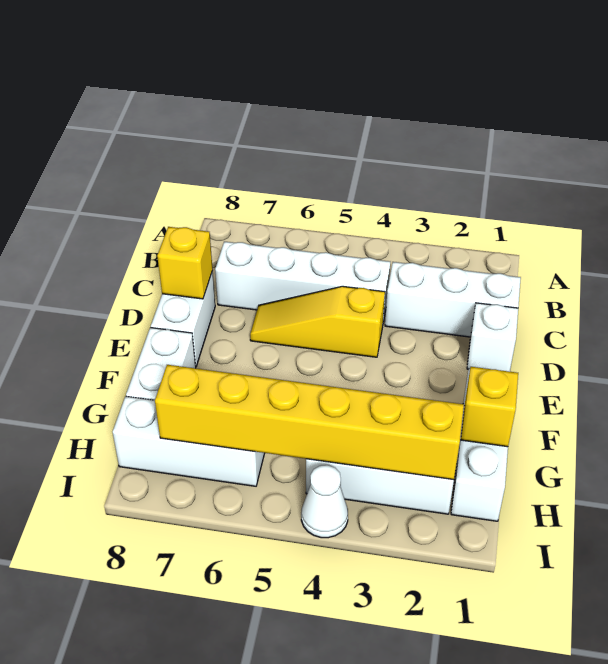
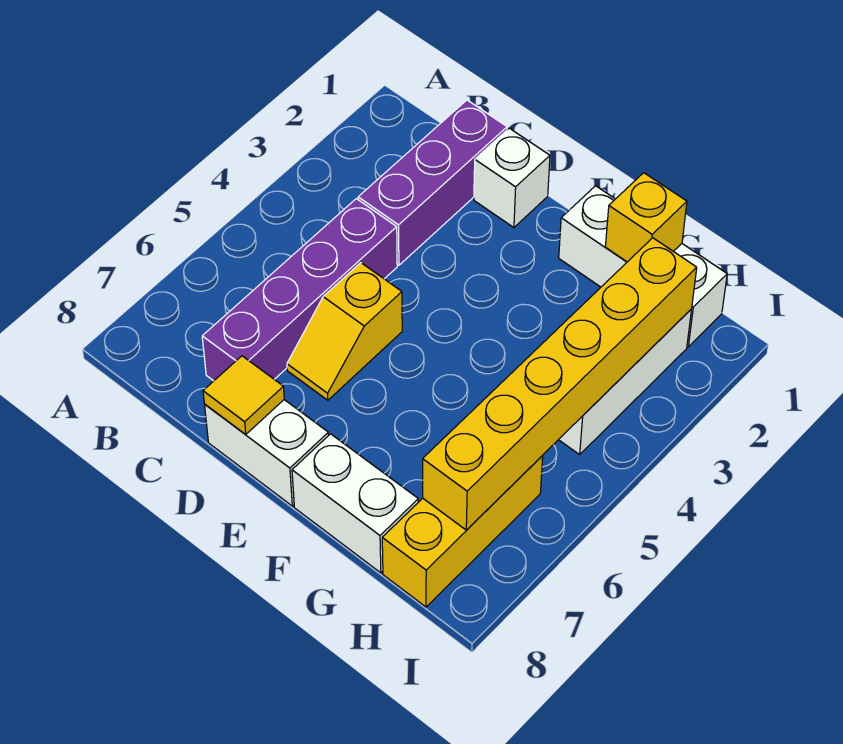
white 1x3 brick [385,262,521,337] -> purple 1x3 brick [358,100,507,265]
white 1x4 brick [215,241,390,322] -> purple 1x4 brick [202,199,397,381]
yellow 1x3 slope [250,286,385,357] -> yellow 1x2 slope [287,263,402,400]
yellow 1x1 brick [157,227,213,299] -> yellow 1x1 tile [203,356,284,435]
white 1x3 brick [113,396,265,486] -> yellow 1x3 brick [382,456,543,607]
white 1x1 cone [301,465,348,538] -> none

